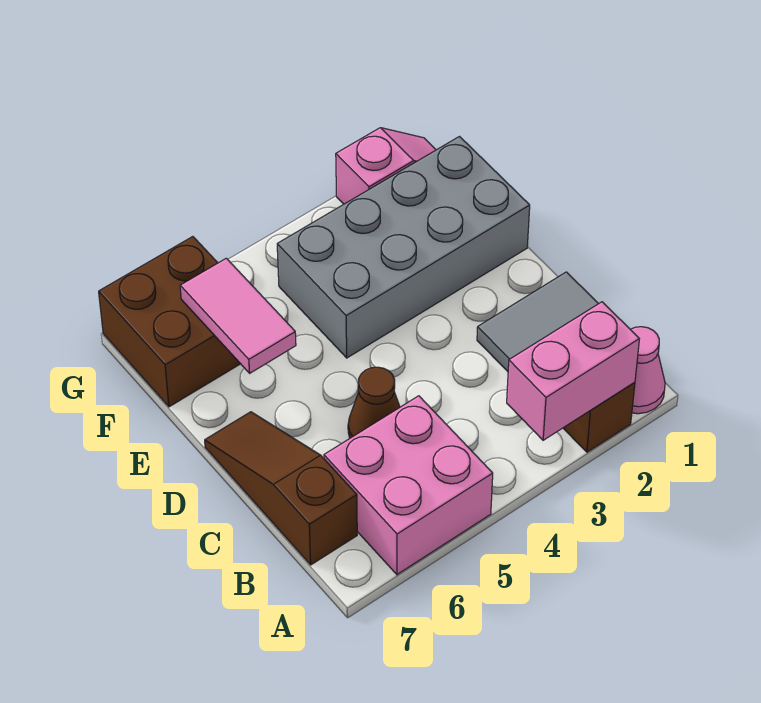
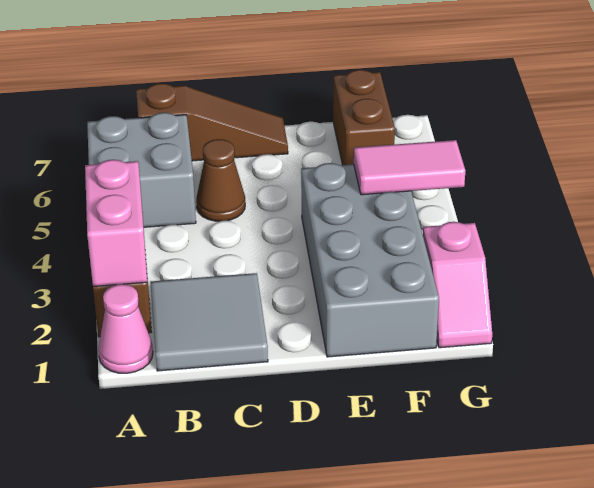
pink 2x2 brick [324,396,493,574] -> grey 2x2 brick [87,113,196,227]
pink 1x2 tile [180,258,296,373] -> pink 1x2 tile moved to [354,140,465,195]
brown 2x2 brick [99,237,240,407] -> brown 1x2 brick [333,70,395,165]

